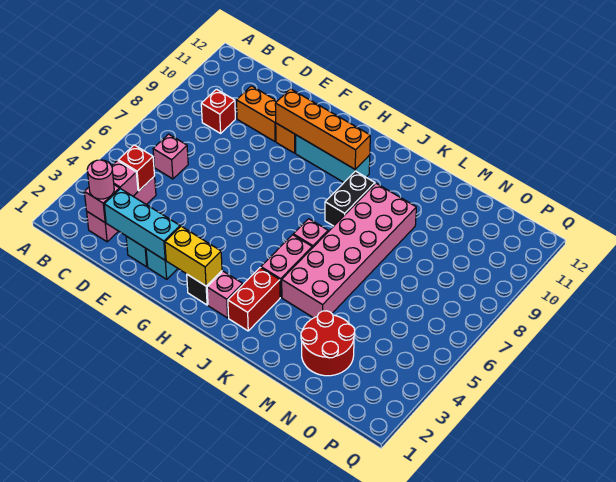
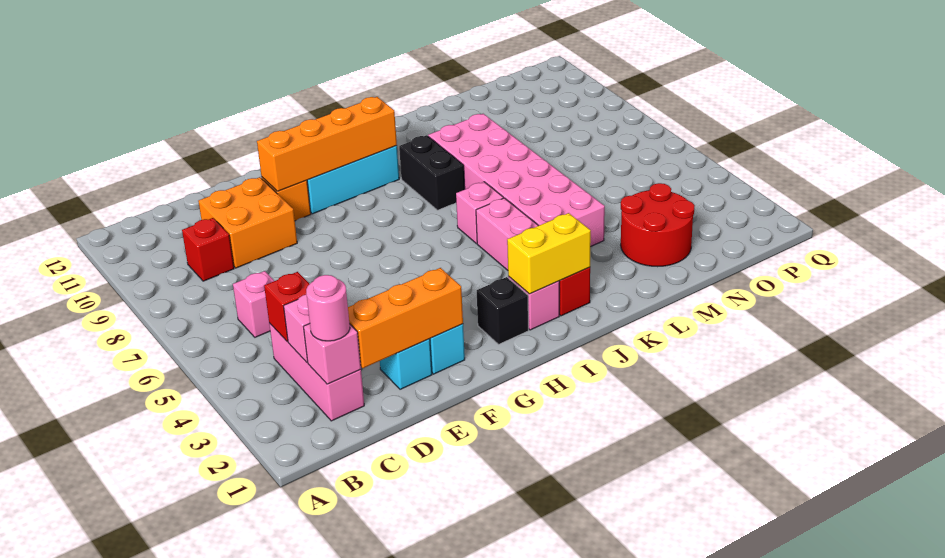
cyan 1x3 brick [104,189,180,260] -> orange 1x3 brick [348,268,463,368]
orange 1x2 brick [236,86,277,142] -> orange 2x2 brick [198,177,297,268]
yellow 1x2 brick [165,226,222,286] -> yellow 1x2 brick moved to [507,213,591,294]

